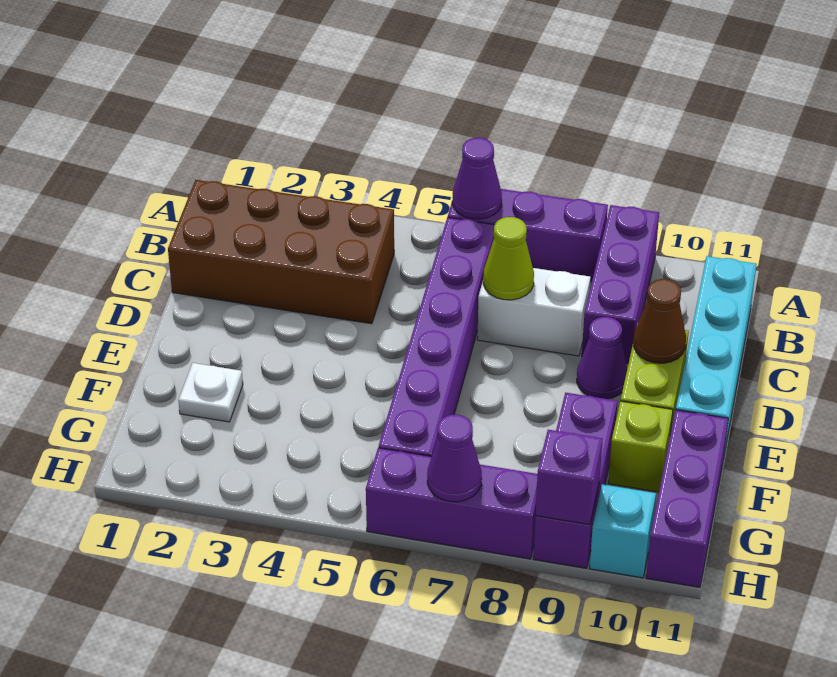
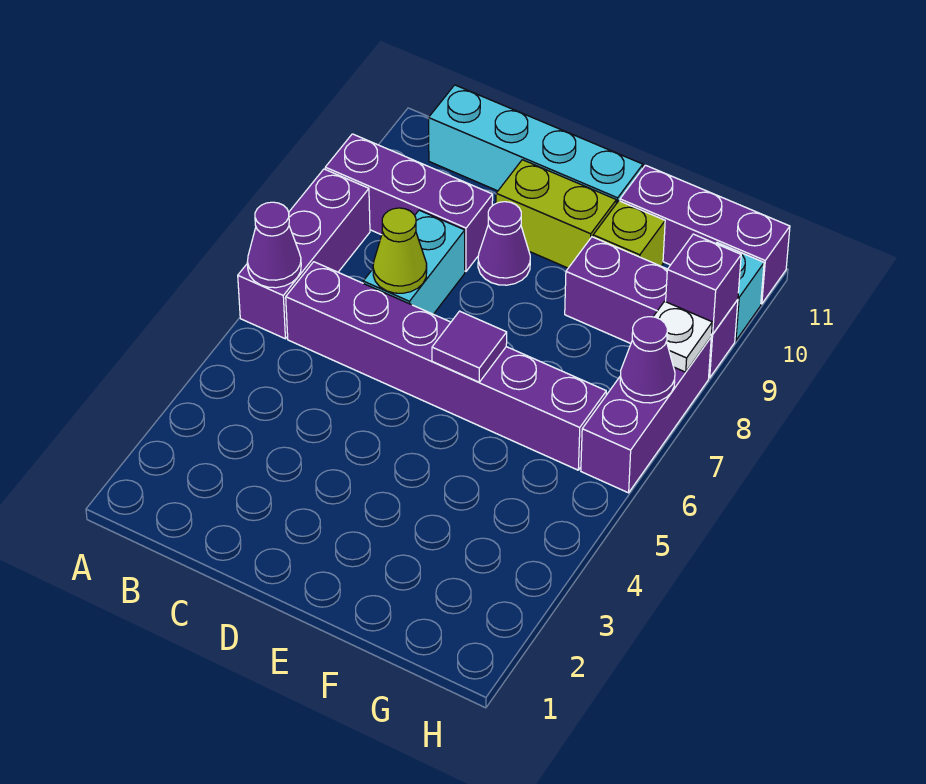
brown 2x4 brick [168,180,394,324] -> none
white 1x2 brick [477,268,590,356] -> cyan 1x2 brick [363,210,465,314]
brown 1x1 cone [634,279,686,363] -> none
none -> purple 1x1 tile [432,311,507,382]
white 1x1 plate [178,363,243,422] -> white 1x1 plate moved to [653,301,712,372]

